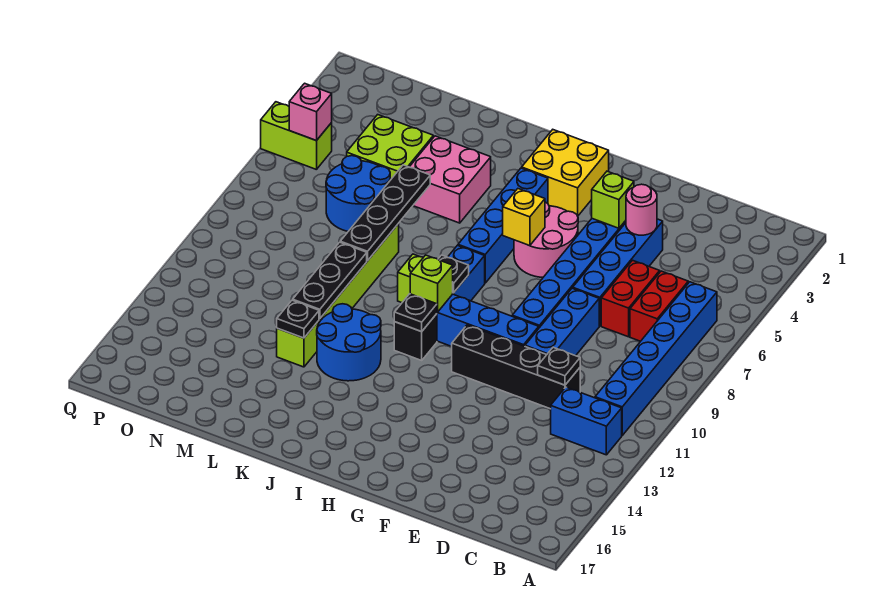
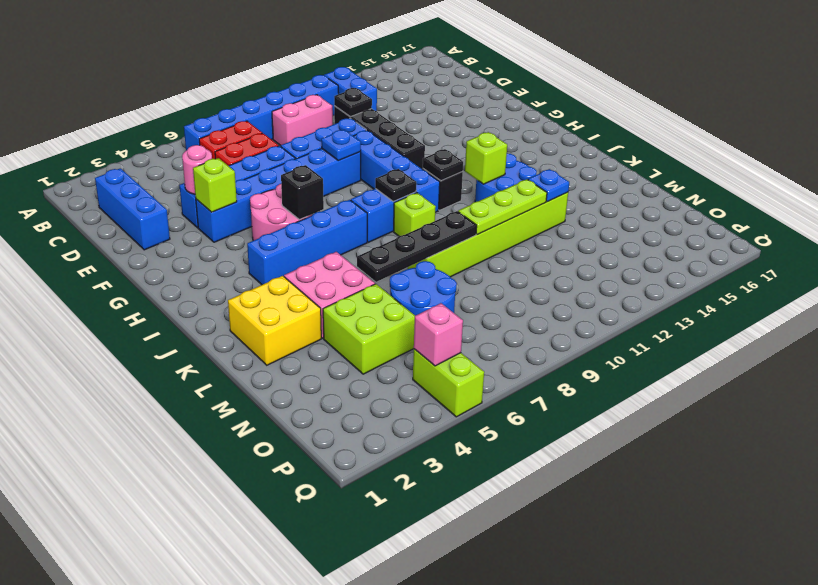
none -> blue 1x3 brick [95,168,170,250]
none -> pink 1x2 brick [272,95,333,146]
none -> blue 1x1 plate [321,130,361,161]
yellow 2x2 brick [522,130,609,216] -> yellow 2x2 brick moved to [228,276,321,365]
yellow 1x1 brick [503,189,545,246] -> black 1x1 brick [281,165,324,220]
lime 1x1 brick [410,255,453,312] -> lime 1x1 brick moved to [465,132,507,184]
black 1x3 plate [293,242,367,319] -> lime 1x3 plate [458,179,547,234]
black 1x1 plate [277,300,319,338] -> blue 1x1 plate [528,169,569,202]

